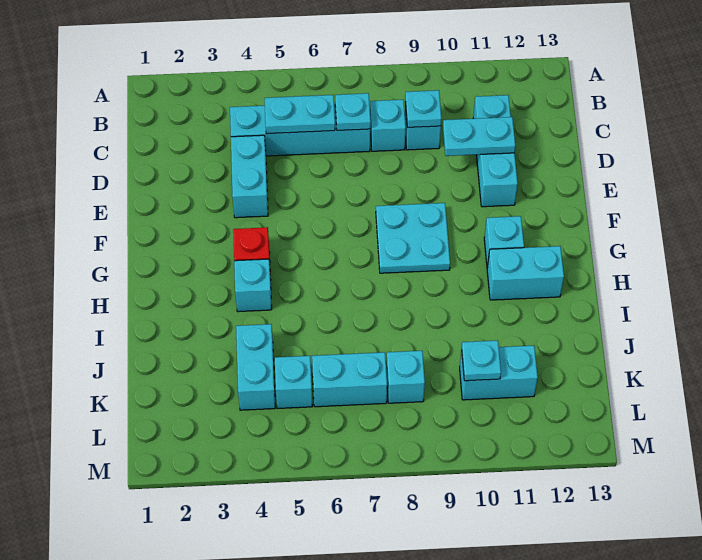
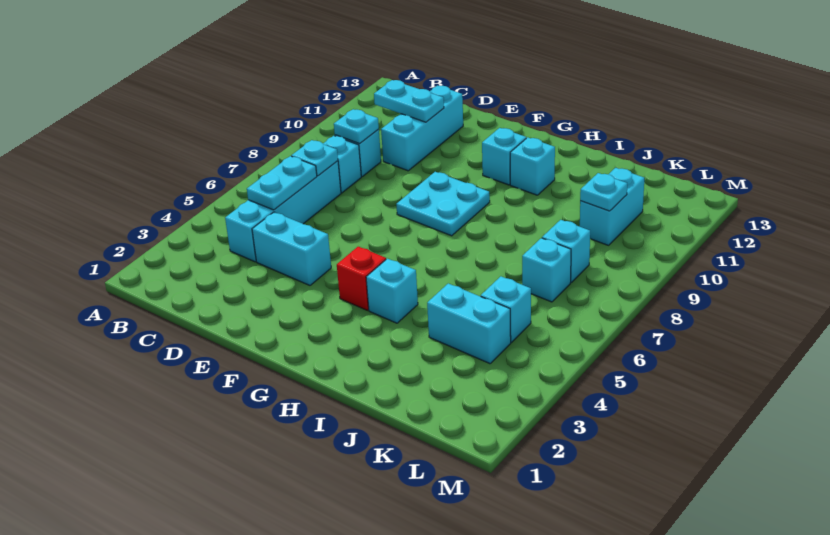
cyan 1x3 brick [473,95,518,207] -> cyan 1x3 brick turned to [381,86,463,171]
cyan 1x2 plate [443,117,515,156] -> cyan 1x2 plate turned to [374,80,444,122]
cyan 1x2 brick [487,246,564,300] -> cyan 1x1 brick [510,137,555,195]
cyan 1x2 brick [312,352,387,407] -> cyan 1x1 brick [522,238,571,302]

